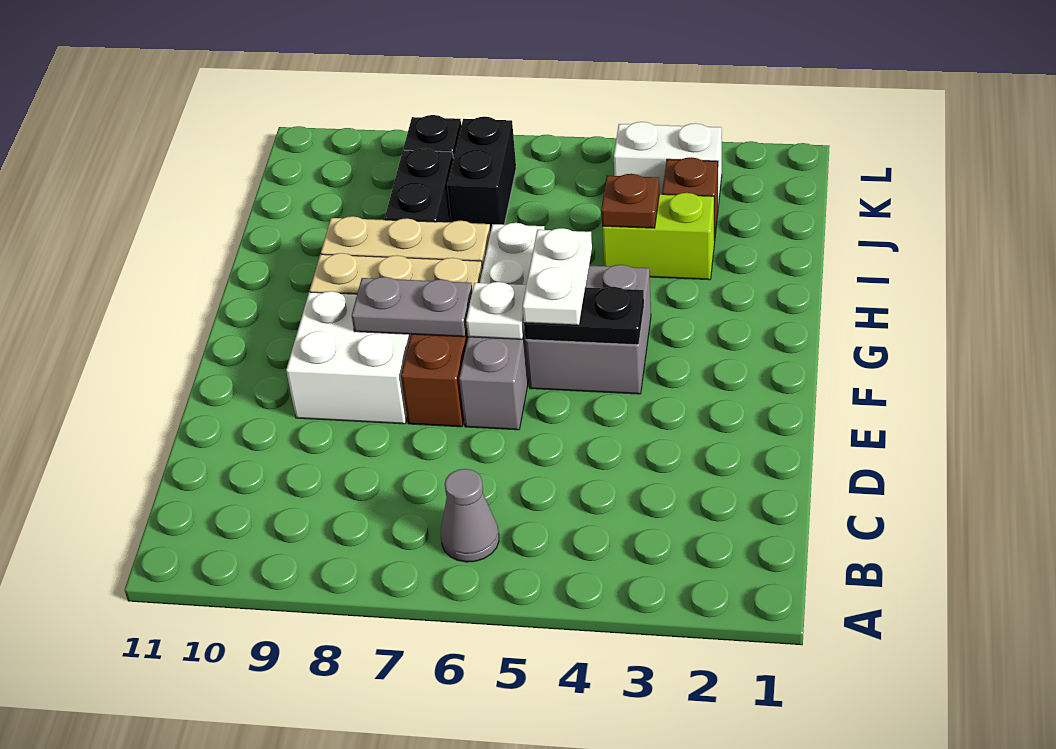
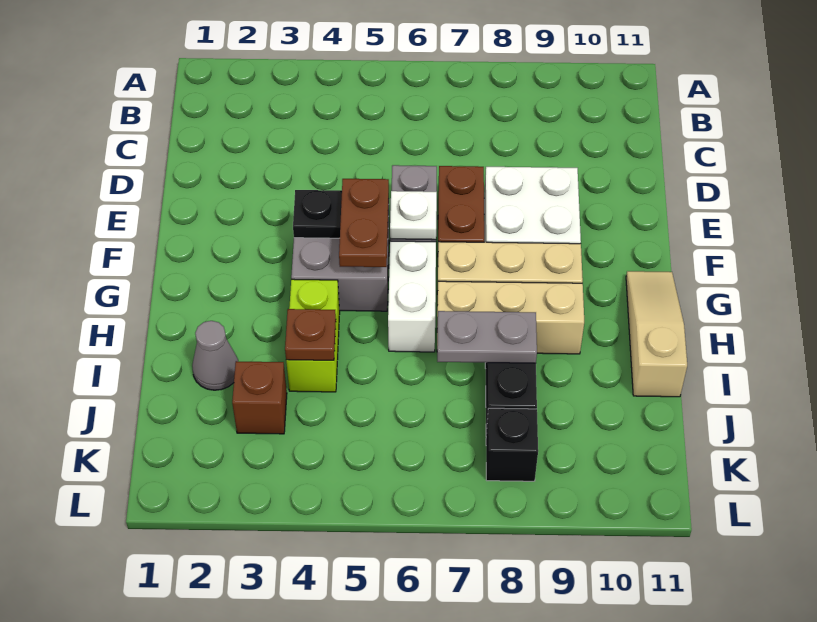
grey 1x1 cone [441,469,499,562] -> grey 1x1 cone moved to [192,321,238,390]
white 1x2 plate [522,228,592,325] -> brown 1x2 plate [339,179,389,267]
grey 1x2 plate [352,277,472,337] -> grey 1x2 plate moved to [437,311,537,363]
none -> tan 1x3 slope [626,271,687,397]
lime 1x2 brick [602,193,714,280] -> lime 1x2 brick turned to [286,279,340,392]
black 1x2 brick [447,117,516,232] -> none
white 1x2 brick [614,122,722,206] -> none

